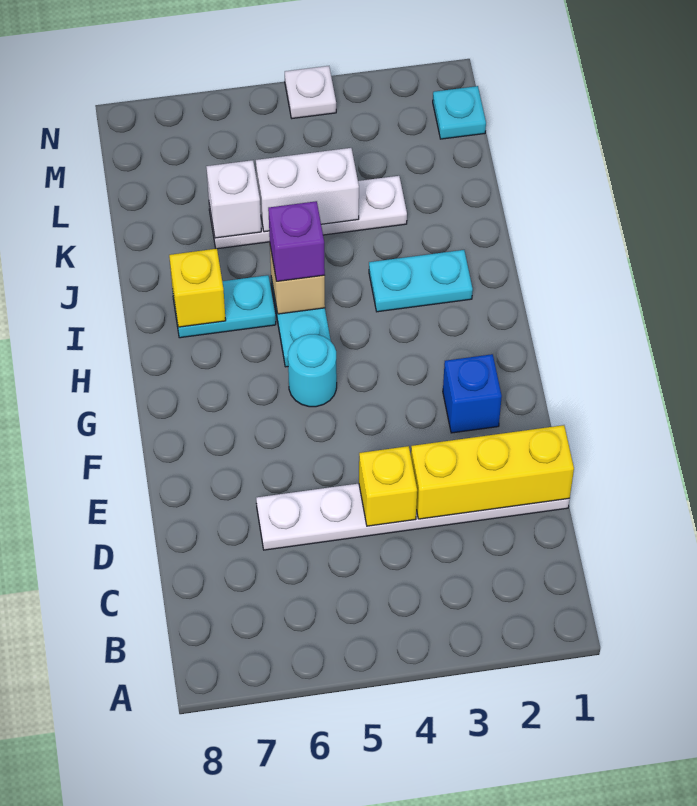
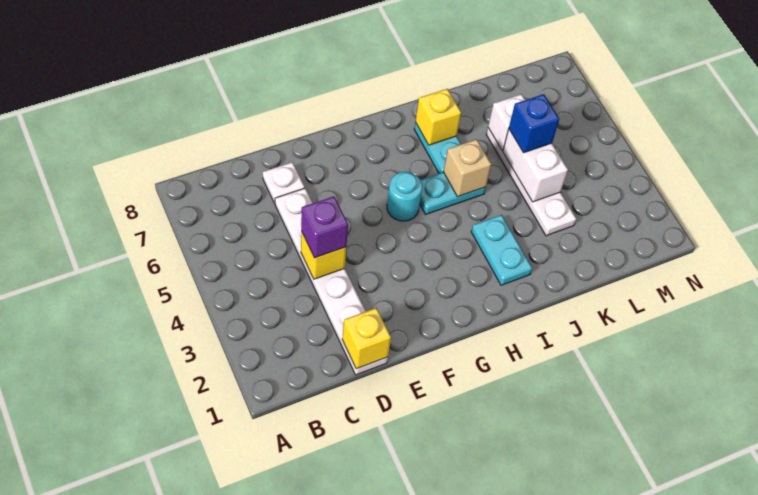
yellow 1x3 brick [411,425,574,519] -> yellow 1x1 brick [342,308,391,369]
blue 1x1 brick [443,354,502,433] -> blue 1x1 brick moved to [509,94,559,153]
purple 1x1 brick [268,201,325,281] -> purple 1x1 brick moved to [301,196,348,258]
cyan 1x1 plate [433,86,486,139] -> none
white 1x1 plate [285,66,336,118] -> white 1x1 plate moved to [263,162,305,203]

